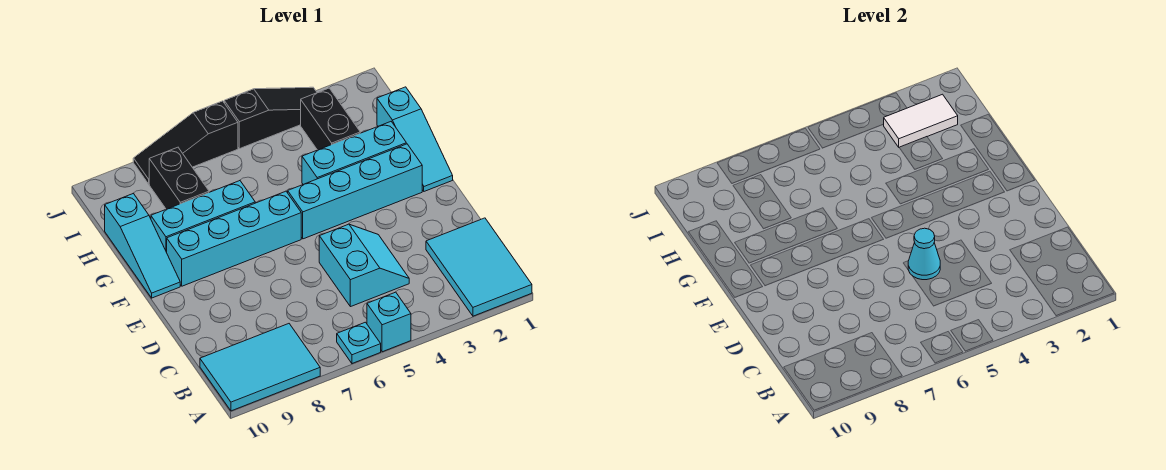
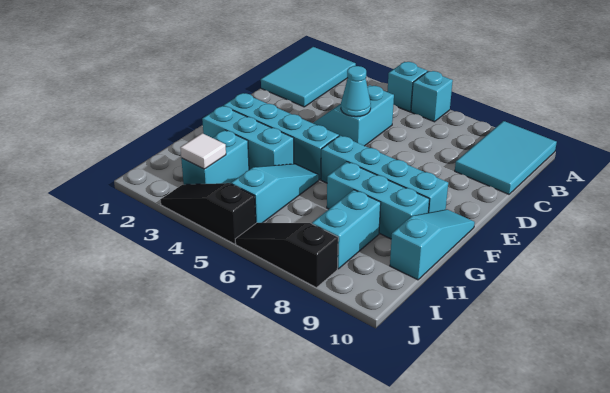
cyan 1x1 plate [337,322,381,364] -> cyan 1x1 brick [411,71,453,122]
cyan 2x3 tile [200,324,320,411] -> cyan 2x3 tile turned to [455,121,557,194]
cyan 1x3 slope [377,87,453,191] -> cyan 1x3 slope moved to [231,164,319,223]
black 1x2 brick [301,88,360,150] -> cyan 1x2 brick [181,130,249,185]
black 1x2 brick [149,147,209,209] -> cyan 1x2 brick [312,190,381,269]
white 1x2 tile [884,94,958,147] -> white 1x1 tile [180,133,226,169]
black 1x3 slope [133,101,238,184] -> black 1x3 slope turned to [235,223,338,288]

